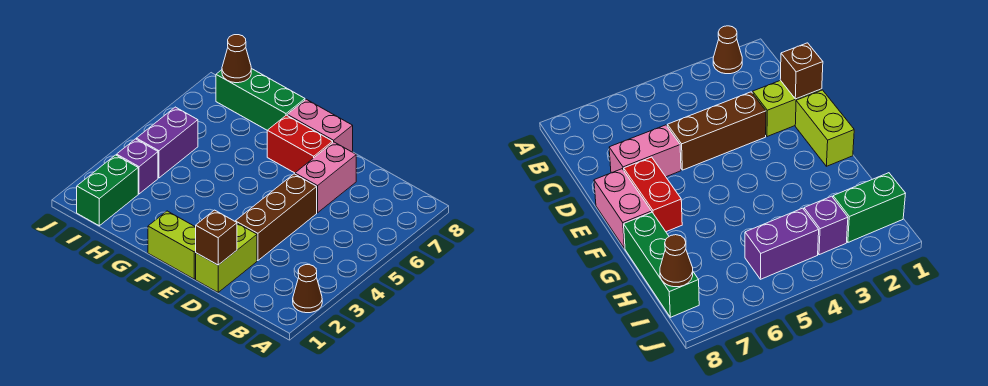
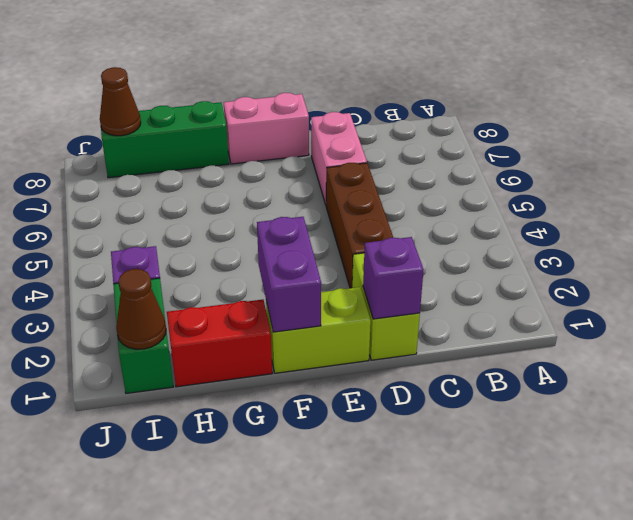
brown 1x1 cone [293,265,322,313] -> brown 1x1 cone moved to [116,269,166,349]
brown 1x1 brick [196,210,237,265] -> purple 1x1 brick [363,237,424,319]
red 1x2 brick [267,115,333,173] -> red 1x2 brick moved to [167,300,272,387]
purple 1x2 brick [136,107,198,178] -> purple 1x2 brick moved to [257,217,321,332]

